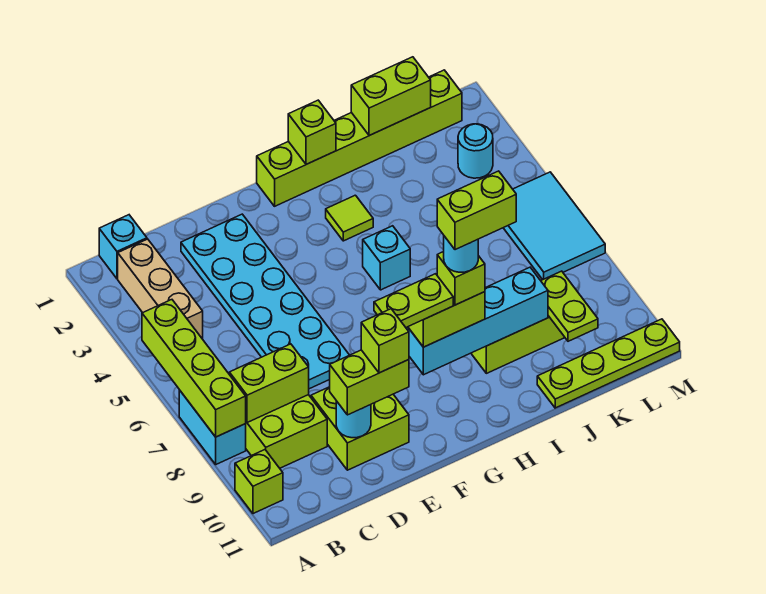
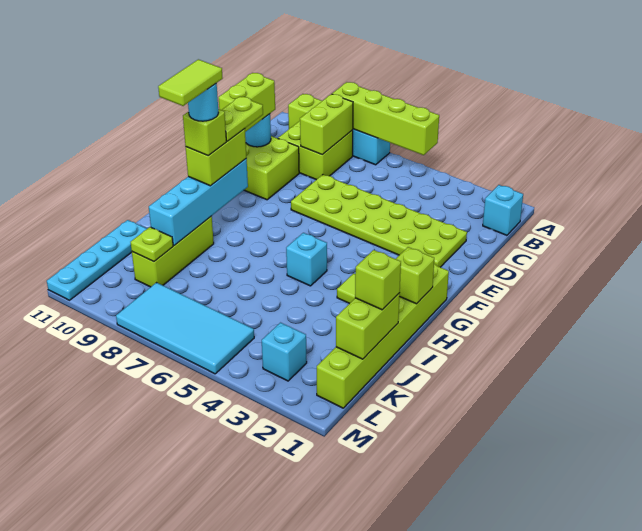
tan 1x3 brick [118,239,203,339] -> none
cyan 2x6 plate [181,214,349,389] -> lime 2x6 plate [291,175,467,267]
lime 1x1 brick [361,309,409,373] -> lime 1x1 brick moved to [355,250,401,310]
lime 1x2 brick [437,171,516,250] -> lime 1x2 tile [158,59,223,106]
lime 1x4 plate [537,319,680,408] -> cyan 1x4 plate [47,220,147,300]
lime 1x2 plate [541,271,598,341] -> lime 1x1 plate [131,227,173,262]
cyan 1x1 round brick [458,124,493,178] -> cyan 1x1 brick [262,323,307,381]
cyan 2x3 tile [504,172,605,280] -> cyan 2x4 tile [116,282,254,374]

